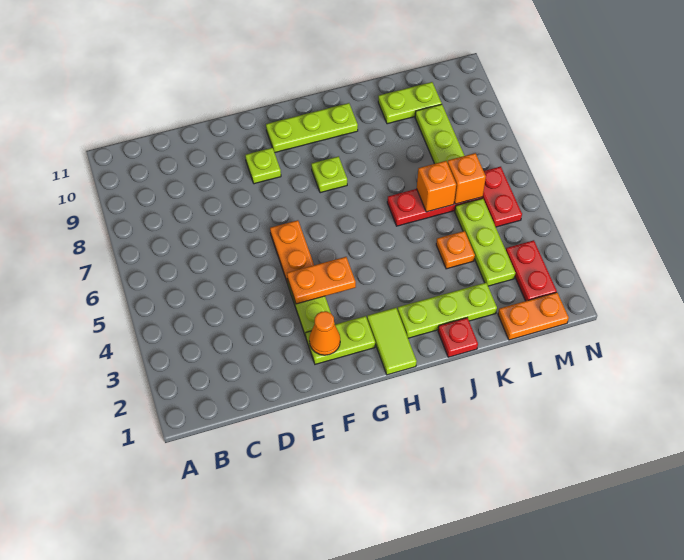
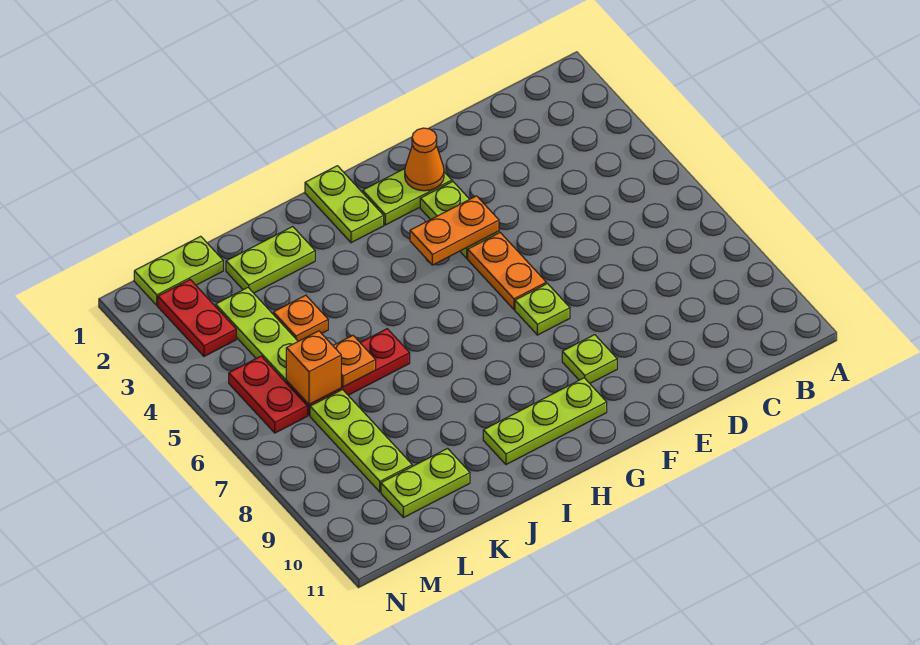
lime 1x2 tile [367,308,417,375] -> lime 1x2 plate [305,166,384,243]
lime 1x1 plate [311,156,347,193] -> lime 1x1 plate moved to [515,284,570,335]
lime 1x3 plate [397,283,497,338] -> lime 1x2 plate [226,227,315,293]
red 1x1 plate [438,318,478,357] -> none
orange 1x1 brick [417,161,456,212] -> orange 1x1 plate [333,335,376,387]
orange 1x2 plate [498,292,569,340] -> lime 1x2 plate [134,236,223,305]

